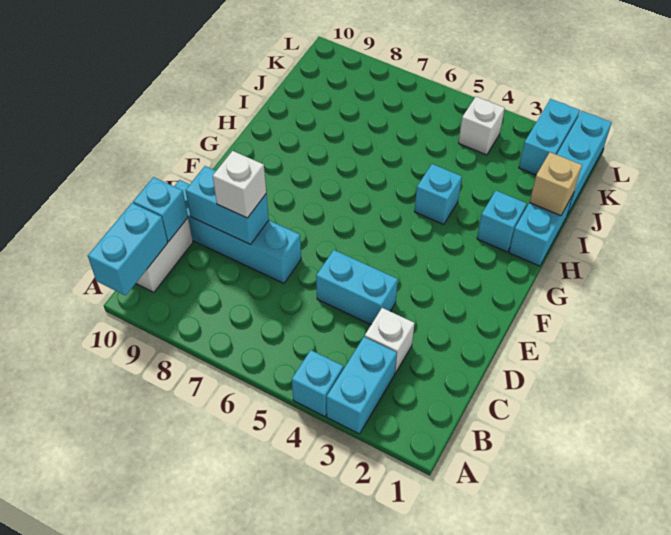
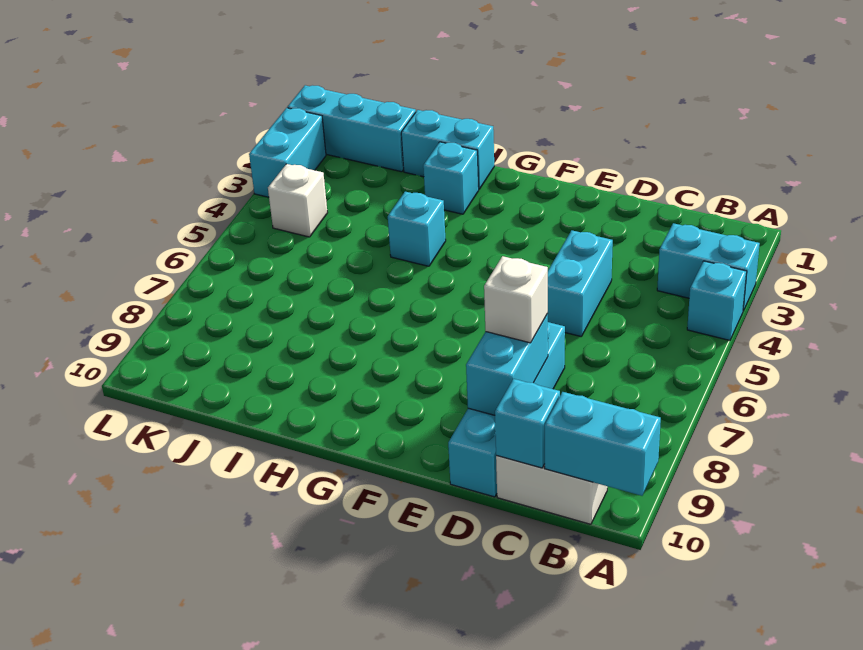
white 1x1 brick [365,308,415,373] -> none
tan 1x1 brick [529,152,582,216] -> none
cyan 1x2 brick [519,99,580,175] -> cyan 1x2 brick turned to [249,108,326,197]

